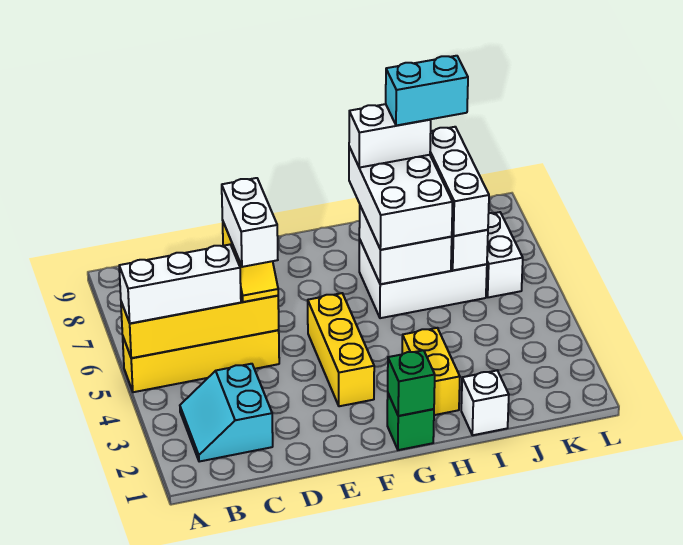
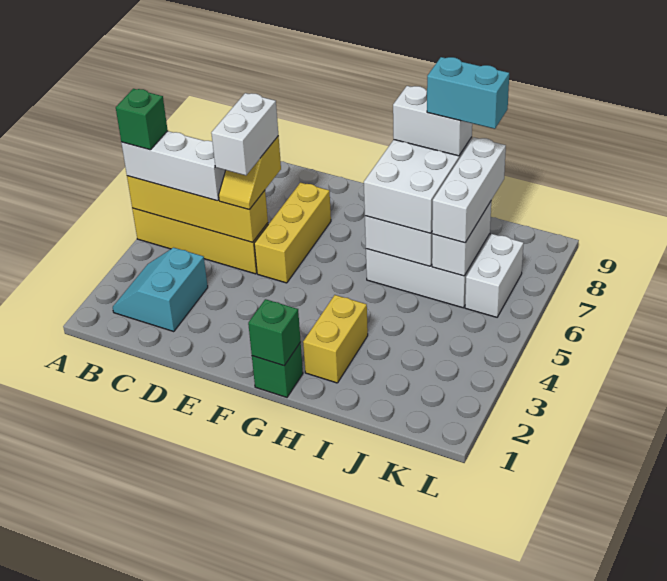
none -> green 1x1 brick [116,89,168,150]
yellow 1x3 brick [308,293,374,406] -> yellow 1x3 brick moved to [254,182,331,283]
white 1x1 brick [461,371,509,435] -> none

